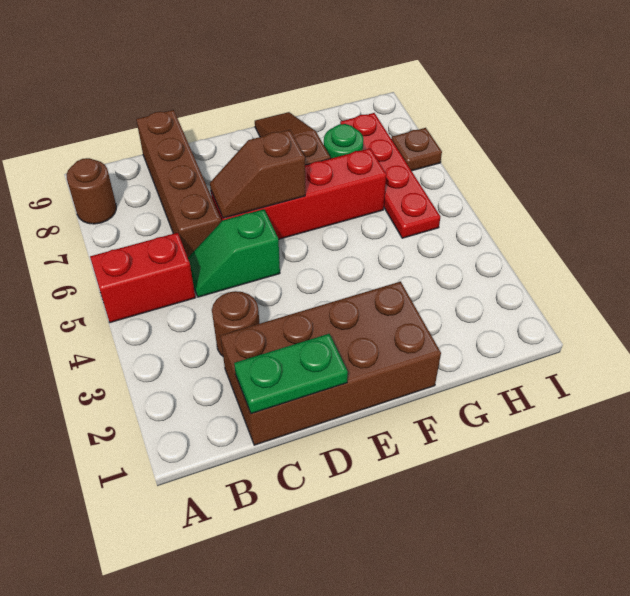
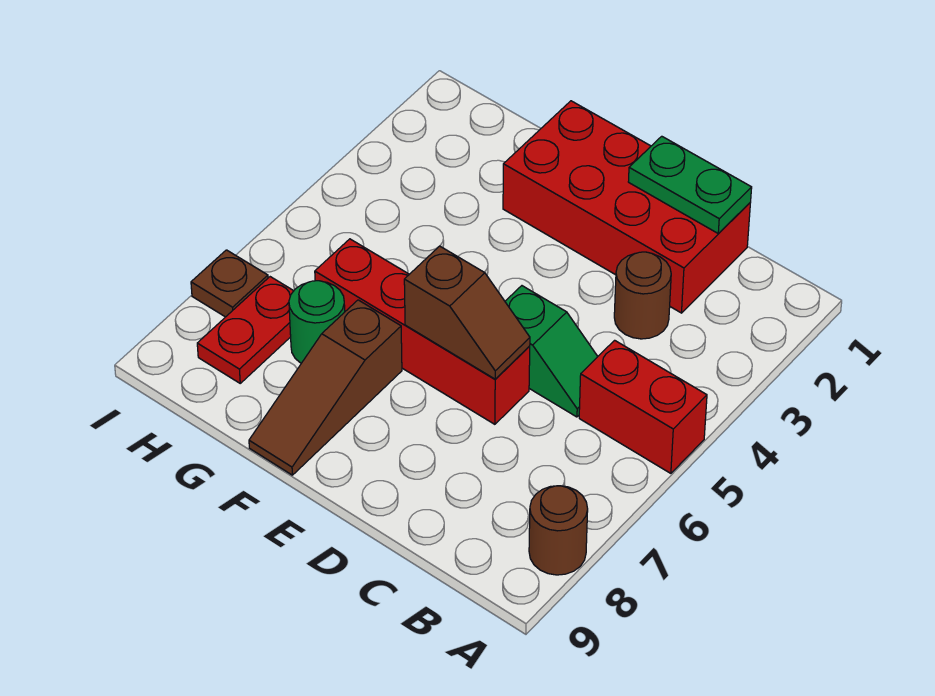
brown 2x4 brick [221,282,441,445] -> red 2x4 brick [503,101,750,313]
brown 1x4 brick [136,110,221,257] -> none
red 1x4 plate [340,113,440,238] -> red 1x2 plate [197,277,293,383]

